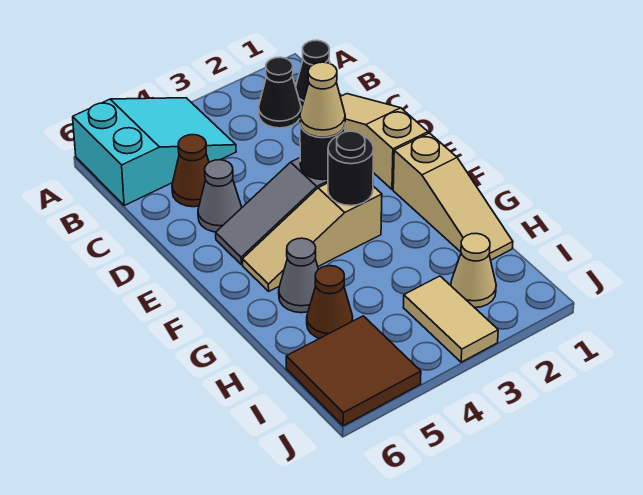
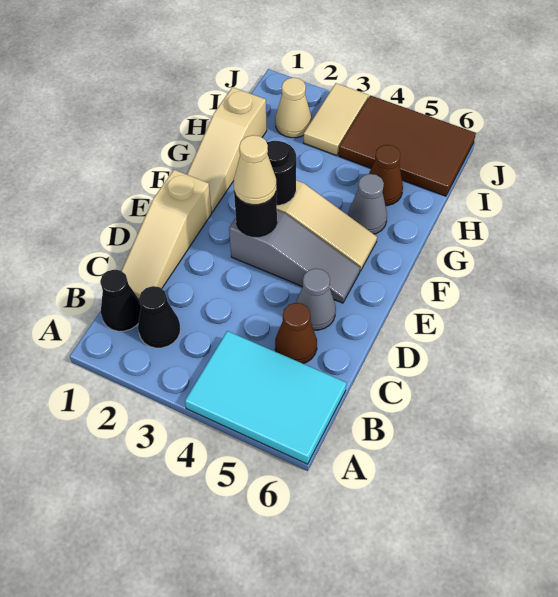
cyan 2x3 slope [73,98,236,205] -> cyan 2x3 tile [185,331,346,464]
tan 1x3 slope [393,133,513,260] -> tan 1x3 slope turned to [187,87,267,212]
brown 2x2 tile [286,316,421,426] -> brown 2x3 tile [339,95,476,196]

